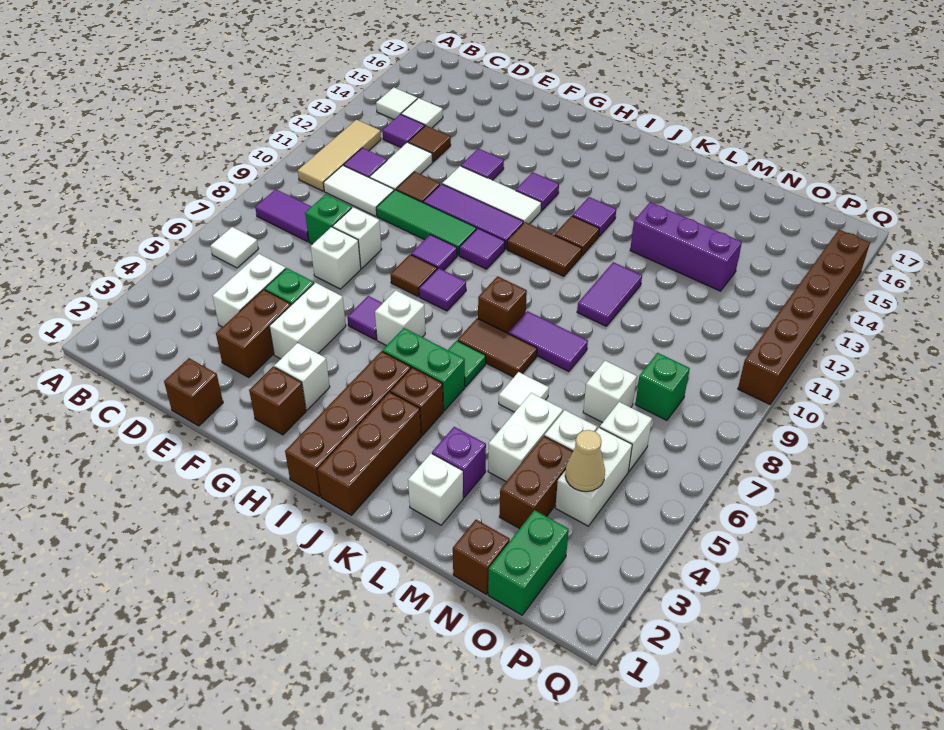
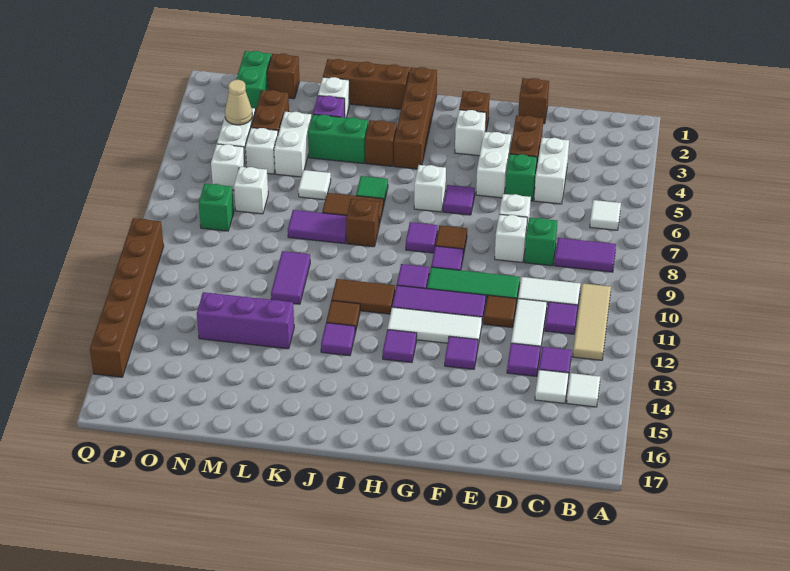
brown 1x1 tile [408,126,451,162] -> purple 1x1 tile [507,343,541,376]
green 1x2 brick [382,328,465,411] -> green 1x2 brick moved to [308,114,368,164]
brown 1x3 brick [317,392,421,515] -> brown 1x3 brick turned to [323,59,409,109]

